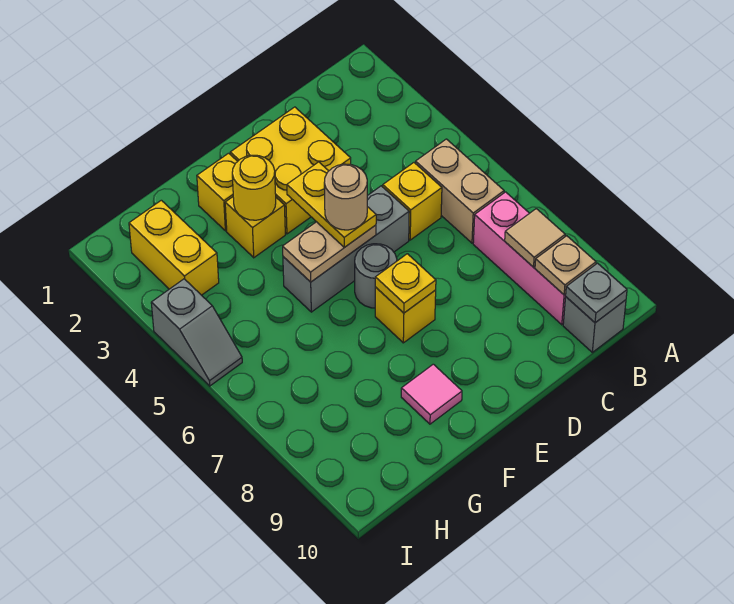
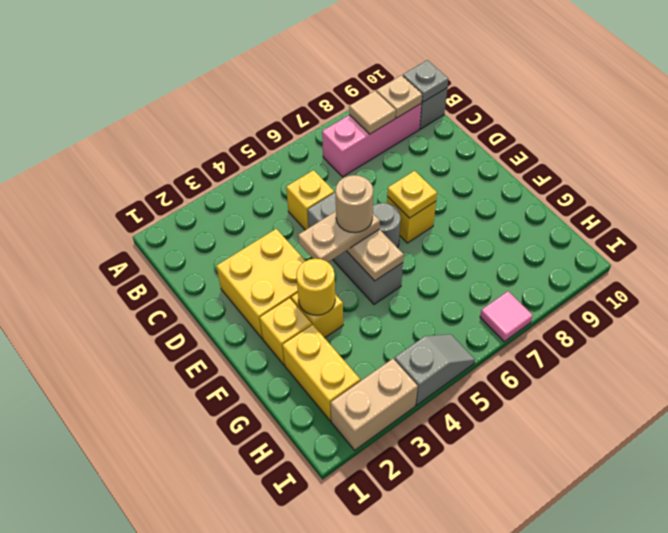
tan 1x2 brick [416,139,504,243] -> tan 1x2 brick moved to [331,359,418,450]
yellow 1x2 plate [287,162,376,247] -> tan 1x2 plate [298,211,380,262]
pink 1x1 tile [401,364,462,424] -> pink 1x1 tile moved to [480,291,533,342]
yellow 1x2 brick [129,200,219,295] -> yellow 1x2 brick turned to [282,325,360,421]

